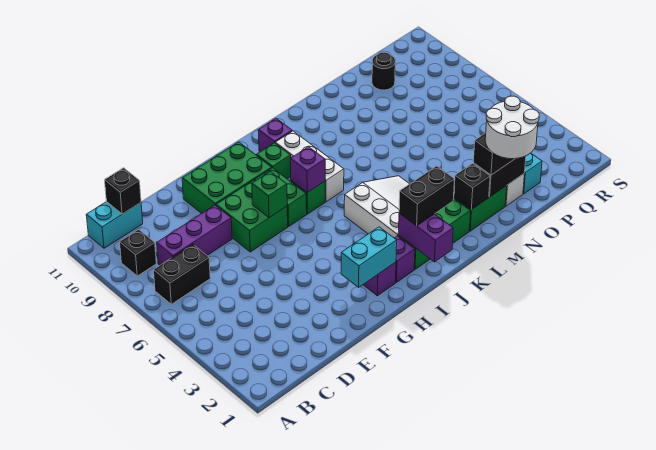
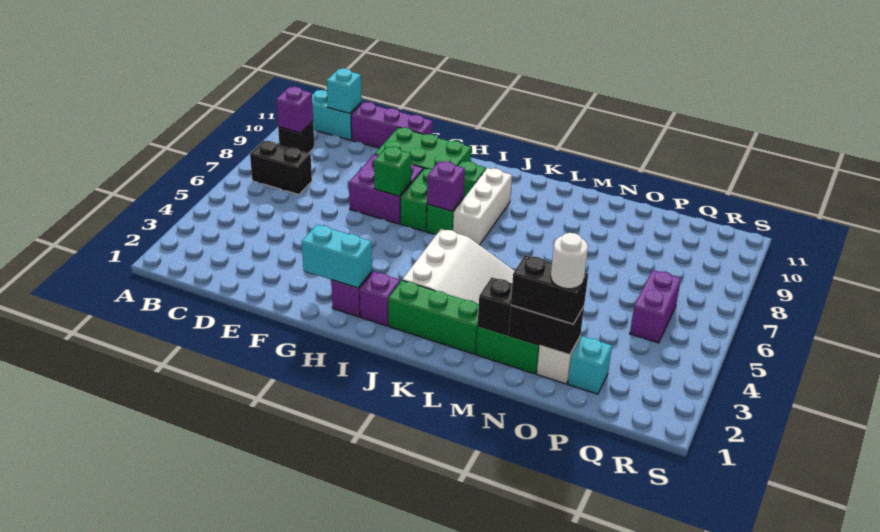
purple 1x3 brick [157,205,232,265] -> purple 1x3 brick moved to [351,102,433,148]
black 1x1 brick [105,168,141,214] -> cyan 1x1 brick [327,68,362,113]
green 2x2 brick [216,180,288,252] -> purple 2x2 brick [349,154,423,224]
purple 1x2 brick [398,213,453,262] -> purple 1x2 brick moved to [630,270,681,343]
black 1x2 brick [399,166,454,226] -> none
purple 1x1 brick [258,119,292,152] -> purple 1x1 brick moved to [276,87,313,133]
white 2x2 round brick [485,96,539,159] -> white 1x1 round brick [551,233,588,289]
black 1x1 round brick [372,52,395,90] -> none

